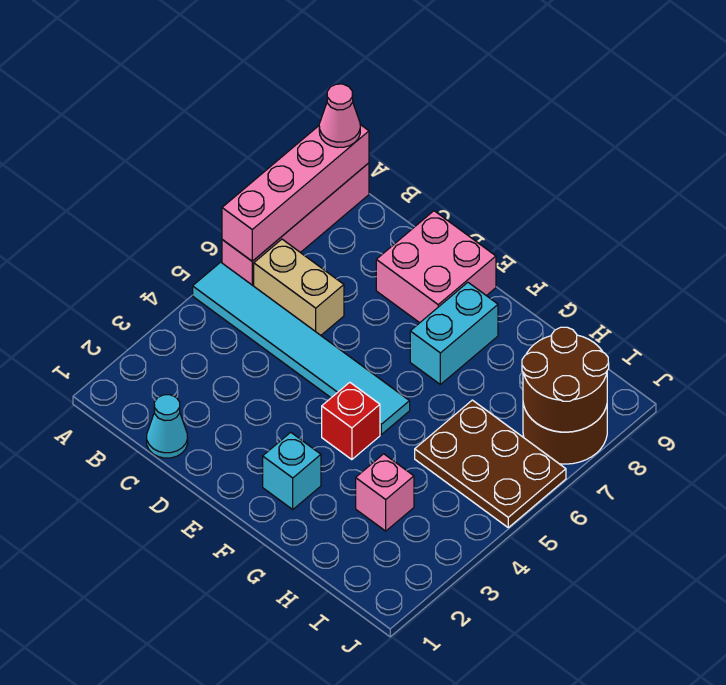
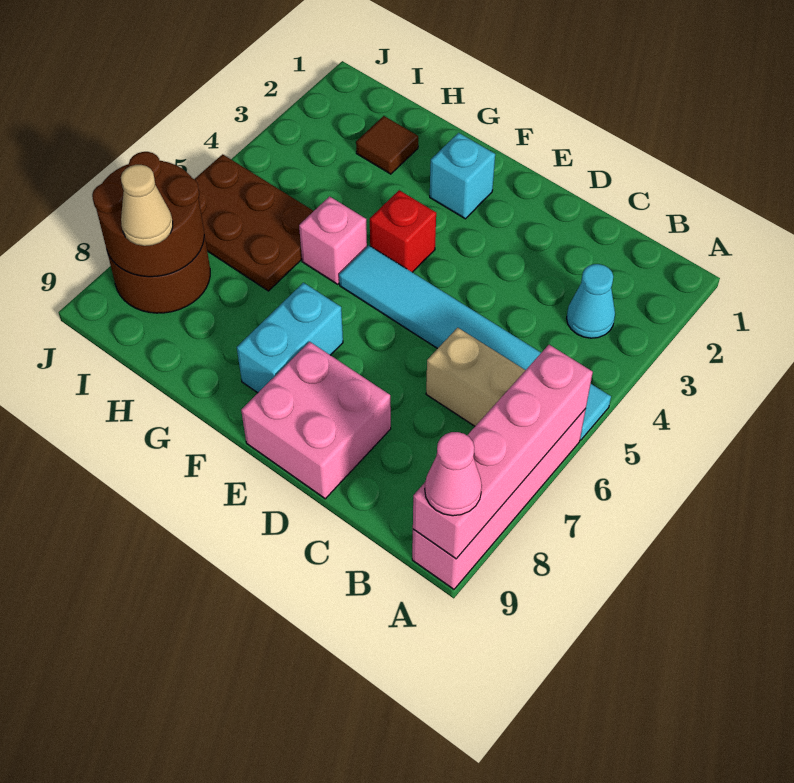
cyan 1x1 cone [147,395,188,458] -> cyan 1x1 cone moved to [567,264,615,338]
none -> brown 1x1 tile [356,116,418,174]
pink 1x1 brick [356,454,414,531] -> pink 1x1 brick moved to [299,196,367,284]
none -> tan 1x1 cone [121,165,173,246]

